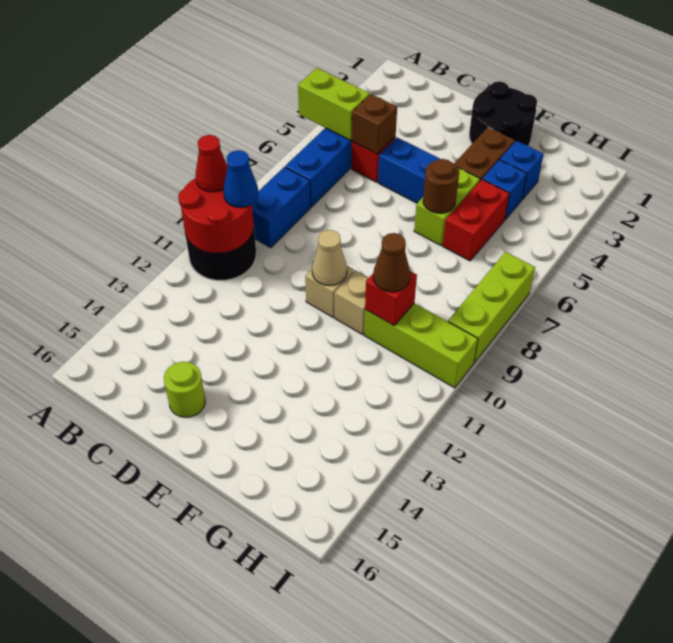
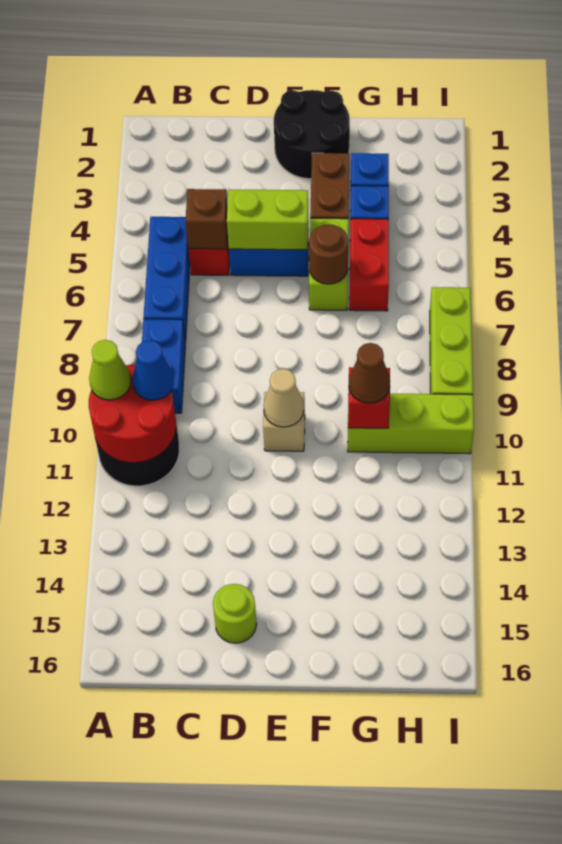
lime 1x2 brick [298,68,369,141] -> lime 1x2 brick moved to [227,189,308,250]
red 1x1 cone [195,135,228,192] -> lime 1x1 cone [89,340,131,400]
tan 1x1 brick [335,270,368,334] -> none

